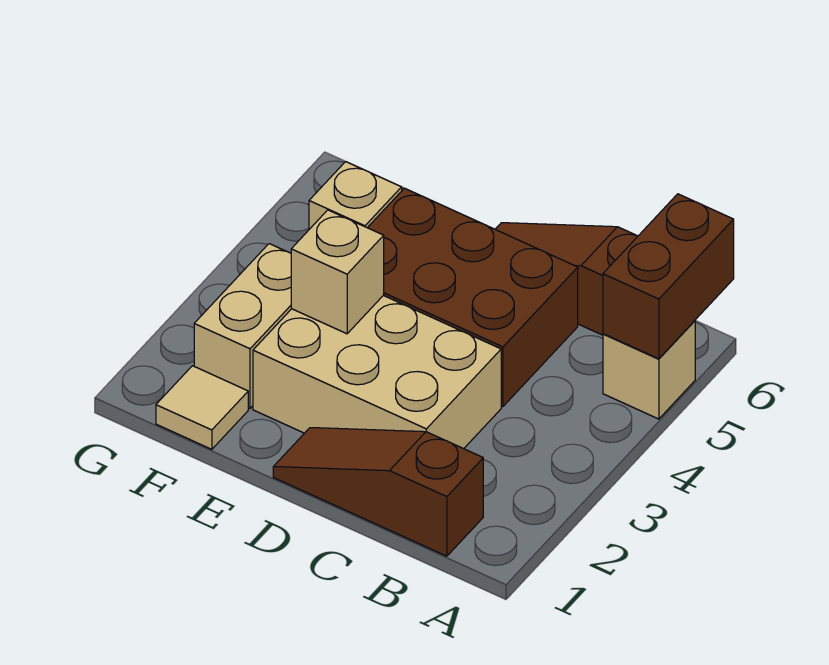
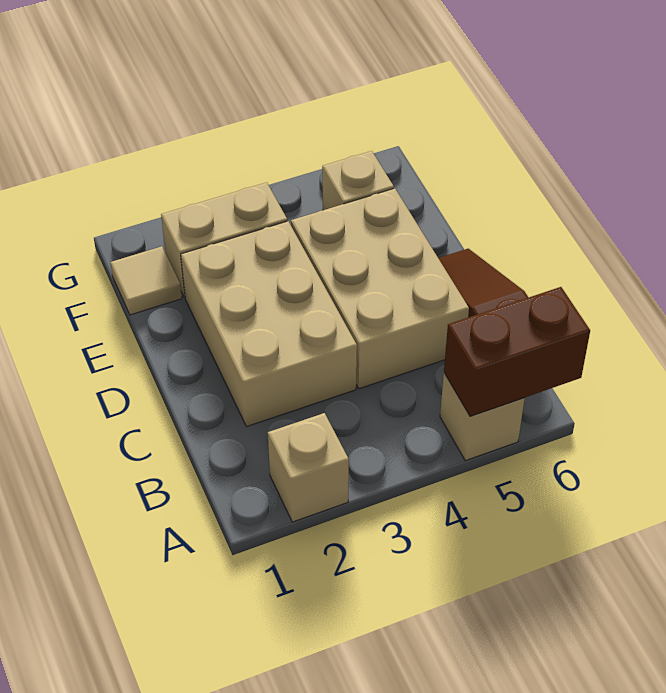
brown 1x3 slope [273,428,483,556] -> none
brown 2x3 brick [368,188,578,407] -> tan 2x3 brick [291,188,469,389]
tan 1x1 brick [291,210,384,334] -> tan 1x1 brick moved to [268,413,349,522]

